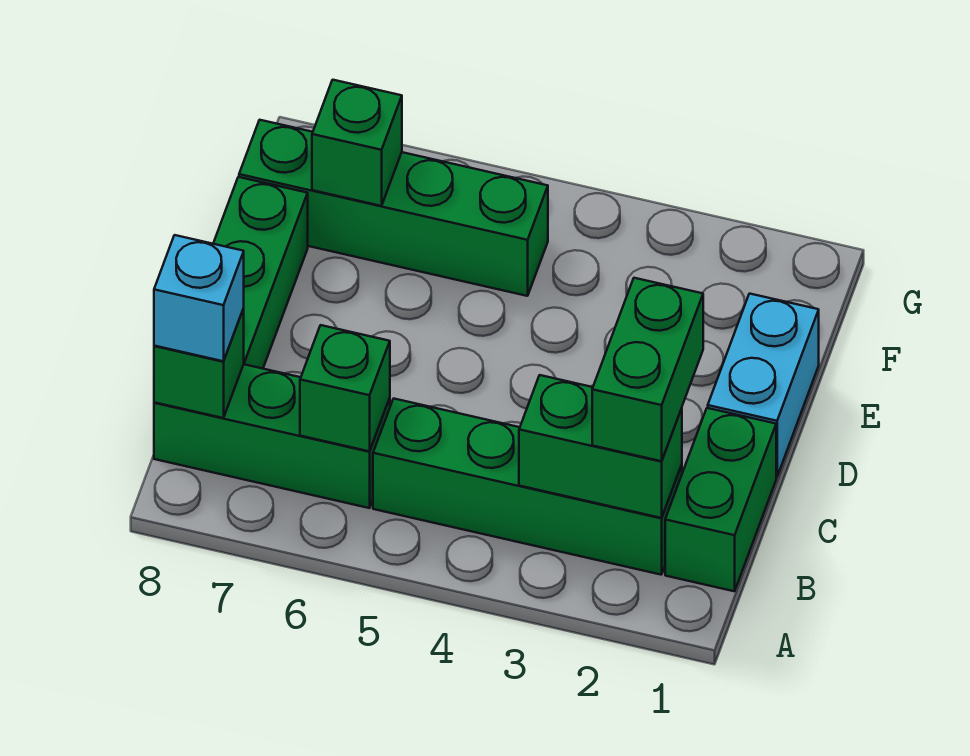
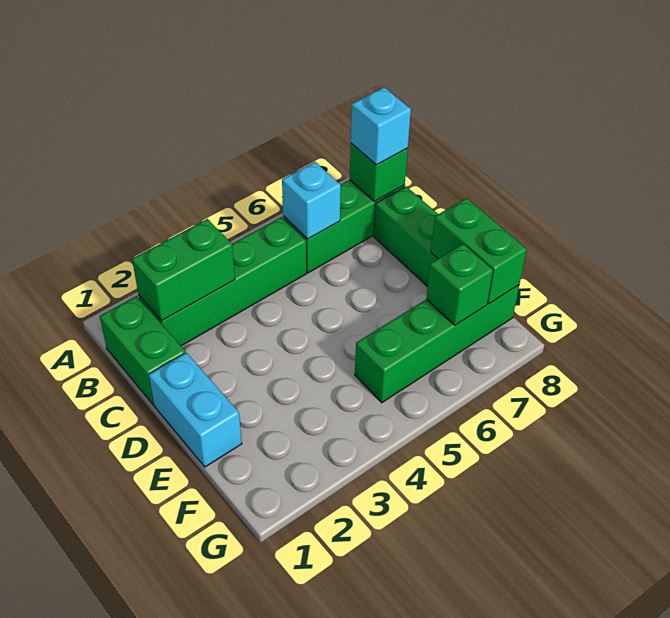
green 1x2 brick [592,278,703,461] -> green 1x2 brick moved to [431,198,527,304]
green 1x1 brick [300,325,390,451] -> cyan 1x1 brick [282,162,341,239]

